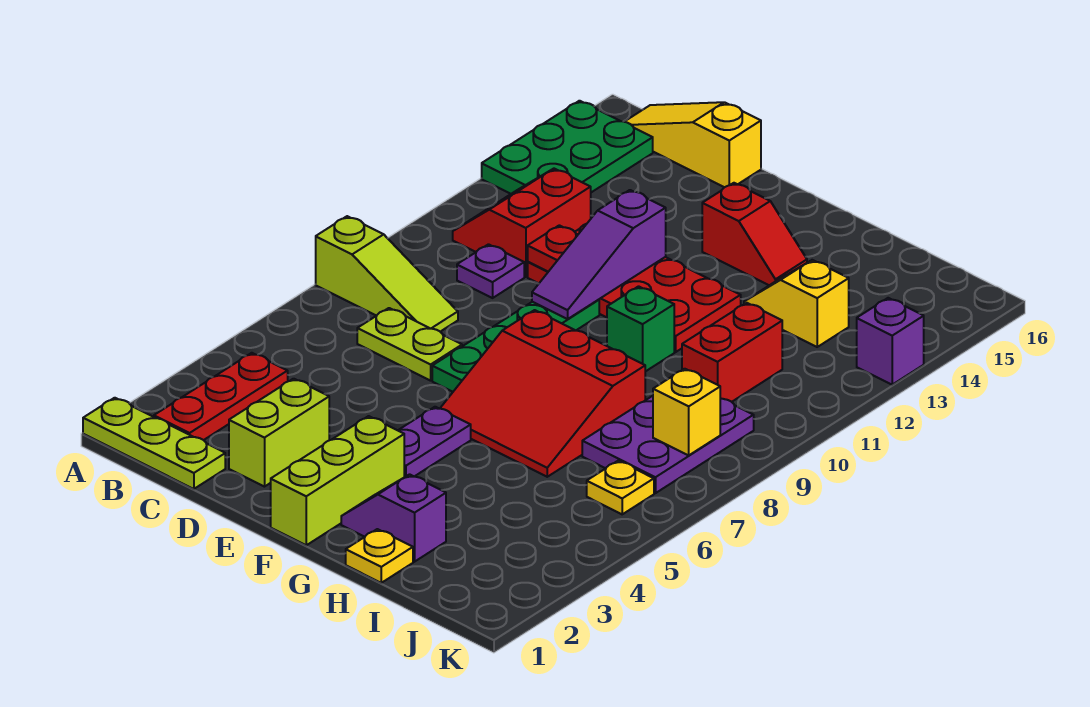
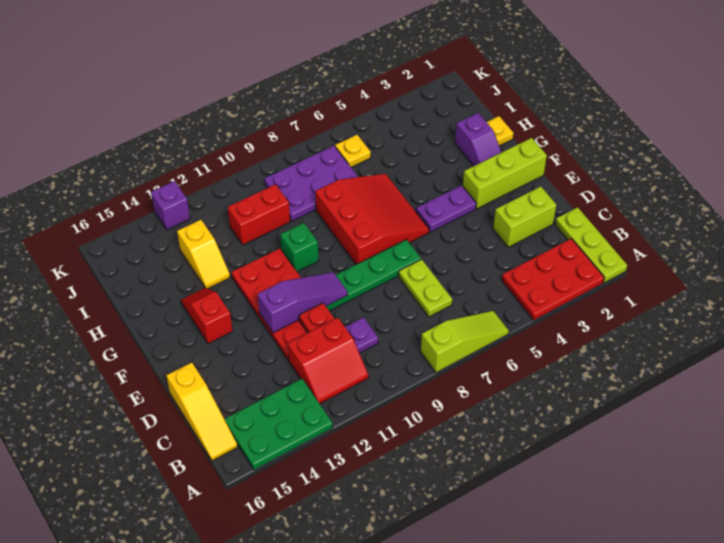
lime 1x3 slope [316,216,458,332] -> lime 1x3 slope turned to [421,311,509,373]
red 1x3 plate [154,353,288,440] -> red 2x3 plate [502,239,604,320]
yellow 1x1 brick [653,369,721,455] -> none

